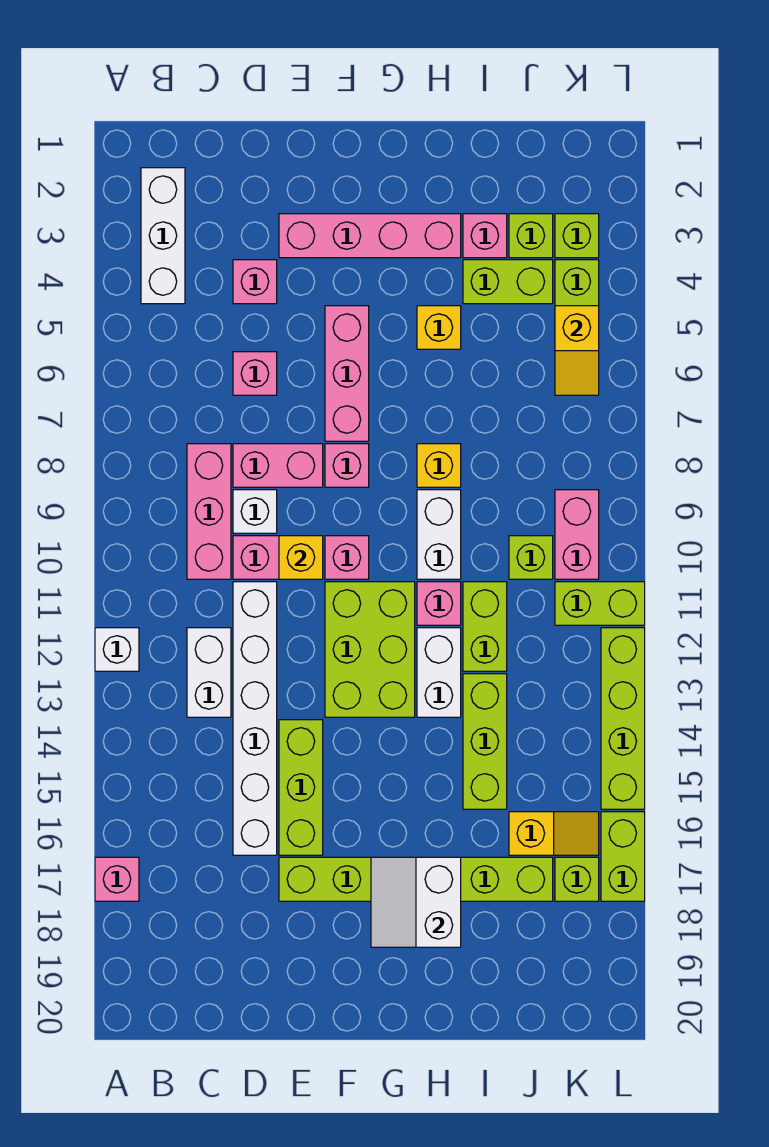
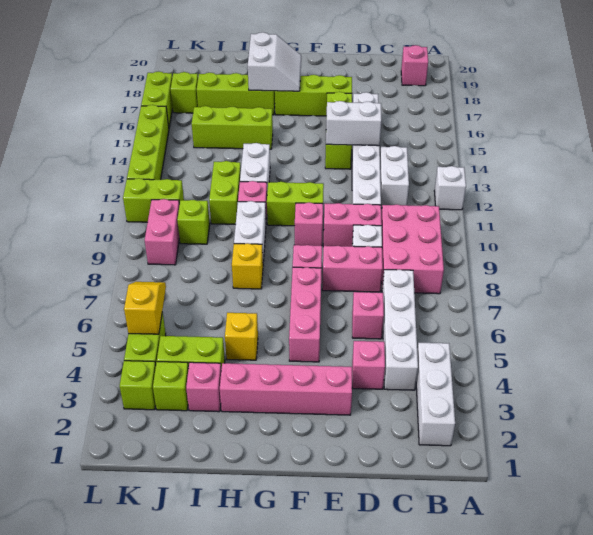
pink 1x1 brick [95,857,139,901] -> pink 1x1 brick moved to [401,45,428,86]
none -> white 1x4 brick [382,270,418,390]
pink 1x3 brick [187,444,231,579] -> pink 2x3 brick [381,205,444,294]
none -> white 1x2 brick [326,101,381,146]
yellow 1x1 brick [279,536,323,579] -> none
lime 2x3 brick [325,582,415,717] -> lime 1x2 brick [267,182,324,226]
lime 1x3 brick [463,674,507,809] -> lime 1x3 brick turned to [192,106,273,149]
yellow 1x2 slope [509,812,599,855] -> none

